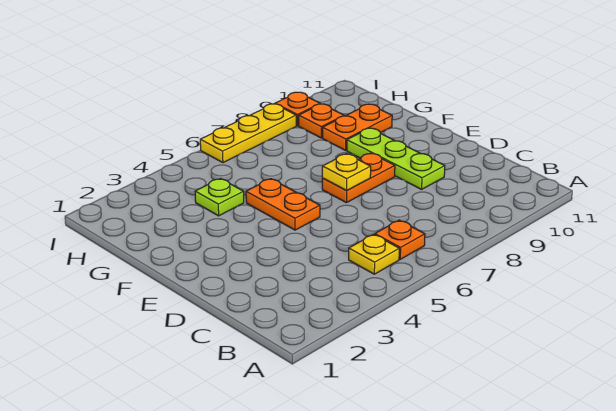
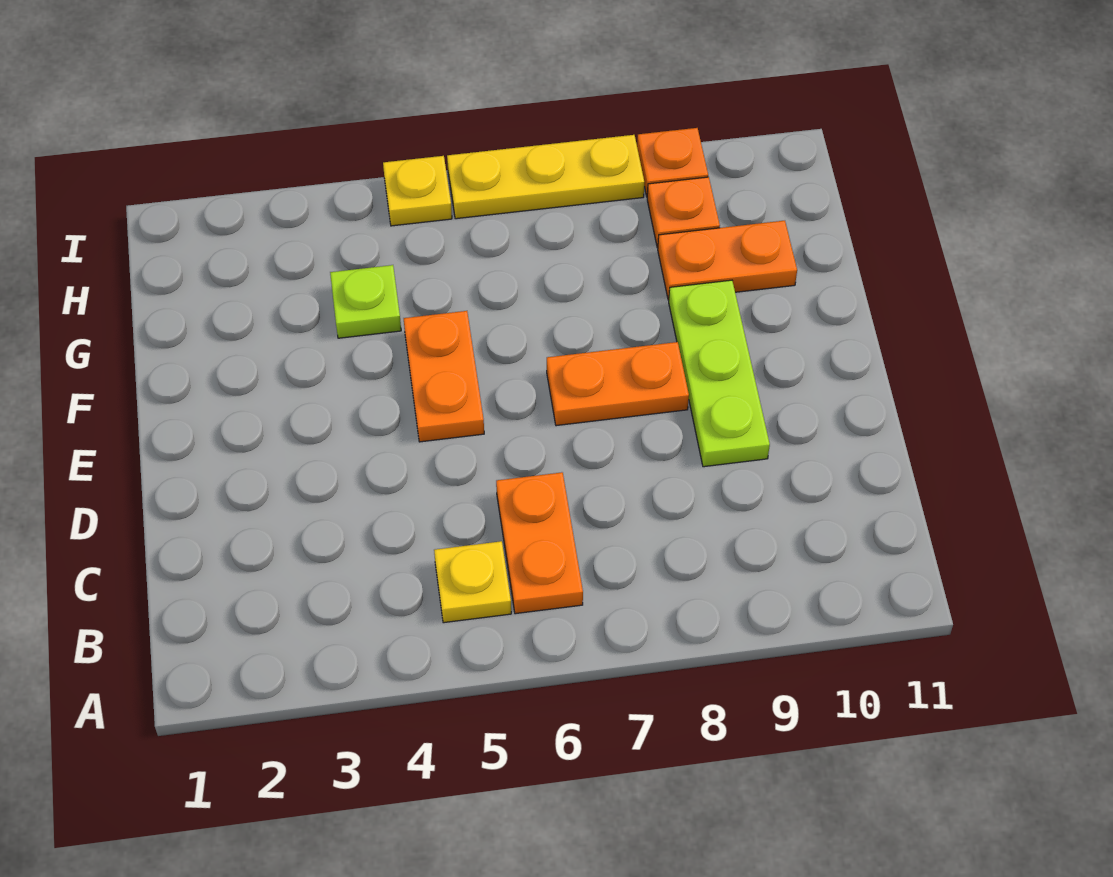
orange 1x1 plate [375,220,425,259] -> orange 1x2 plate [496,472,583,614]
yellow 1x1 plate [322,154,371,191] -> yellow 1x1 plate moved to [383,156,452,226]

